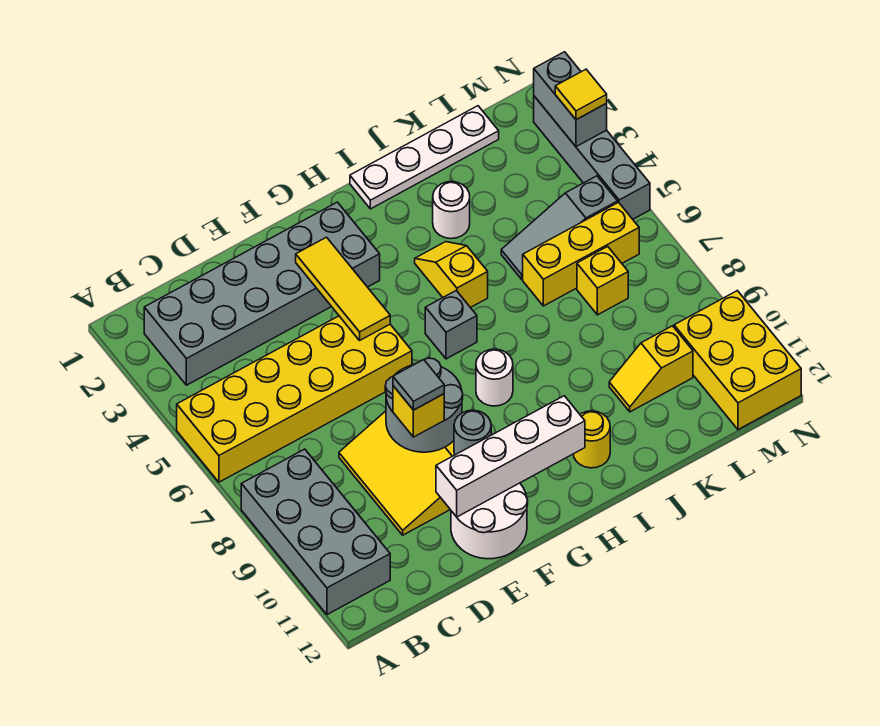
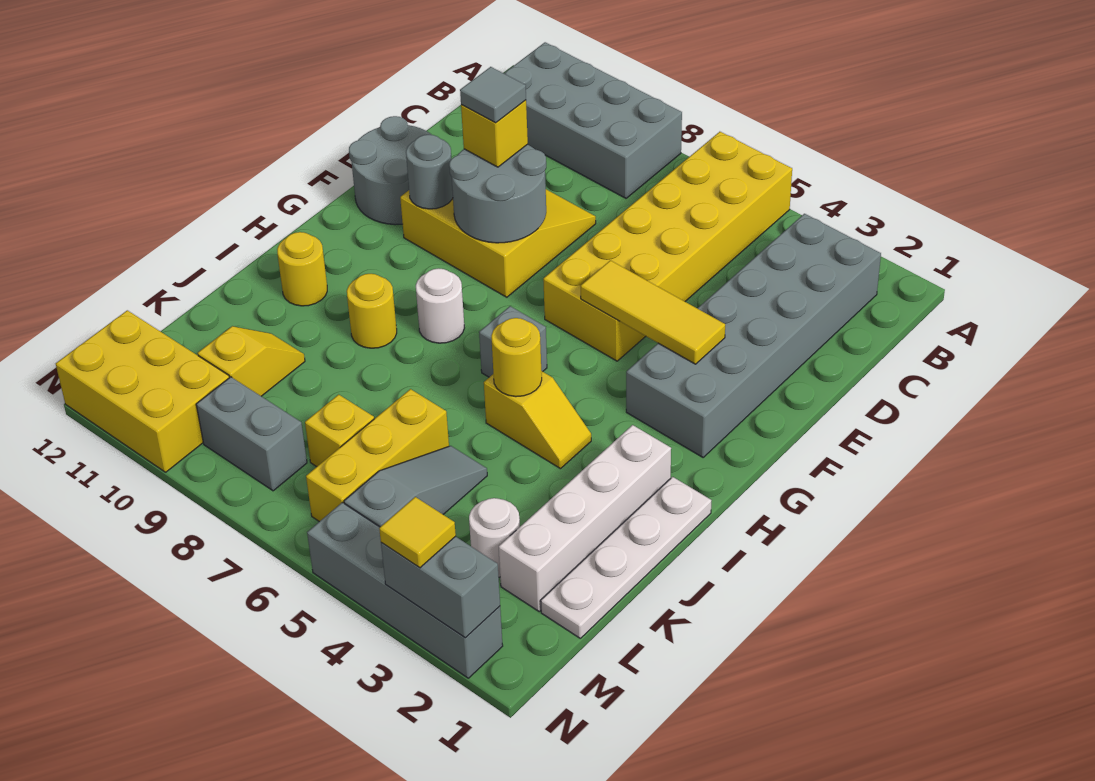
white 2x2 round brick [451,483,528,559] -> grey 2x2 round brick [349,116,432,225]
white 1x4 brick [436,396,585,517] -> white 1x4 brick moved to [499,425,671,611]
none -> yellow 1x1 round brick [491,318,542,397]
none -> yellow 1x1 round brick [347,274,397,348]
white 1x1 round brick [433,182,470,239] -> white 1x1 round brick moved to [469,498,520,577]
none -> grey 1x2 brick [196,377,307,491]

